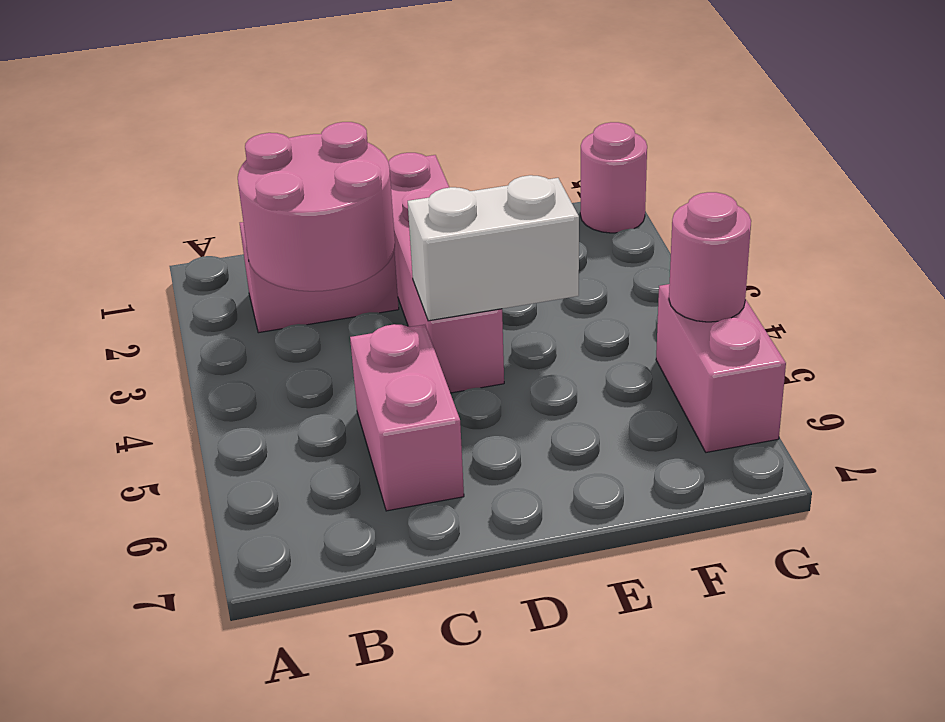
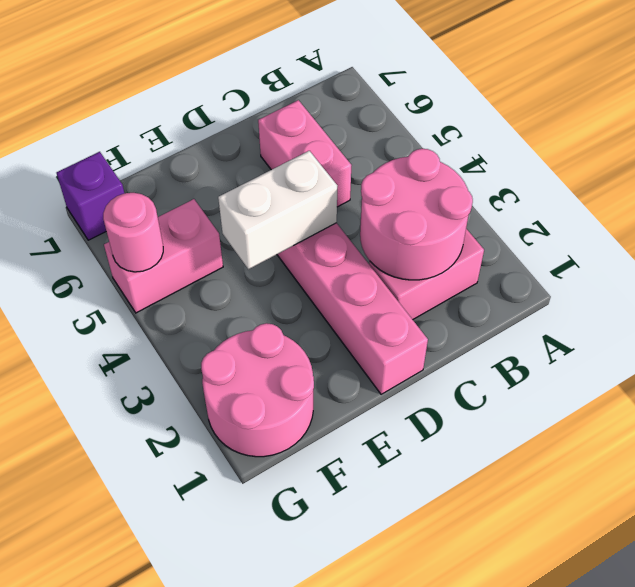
pink 1x1 round brick [580,122,647,233] -> pink 2x2 round brick [201,323,314,457]
pink 1x2 brick [656,284,786,452] -> pink 1x2 brick turned to [104,199,223,313]
none -> purple 1x1 brick [57,152,124,240]

